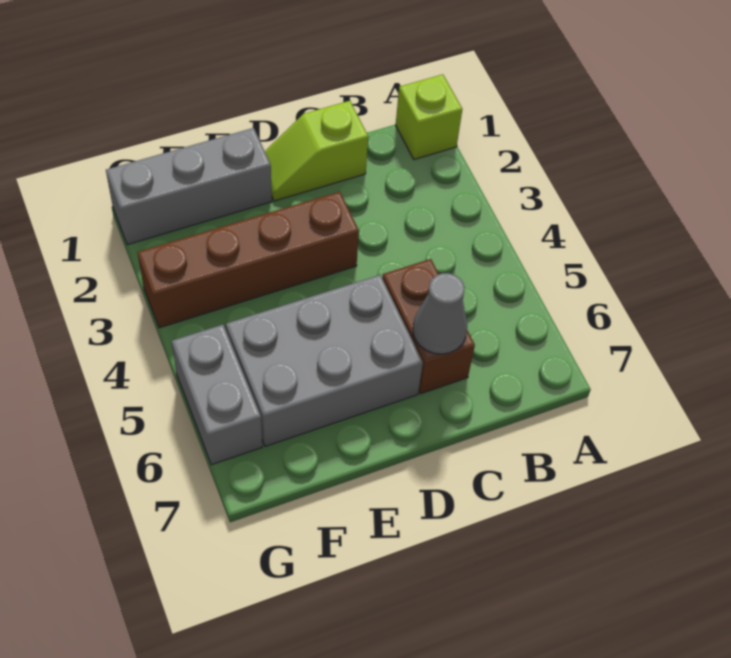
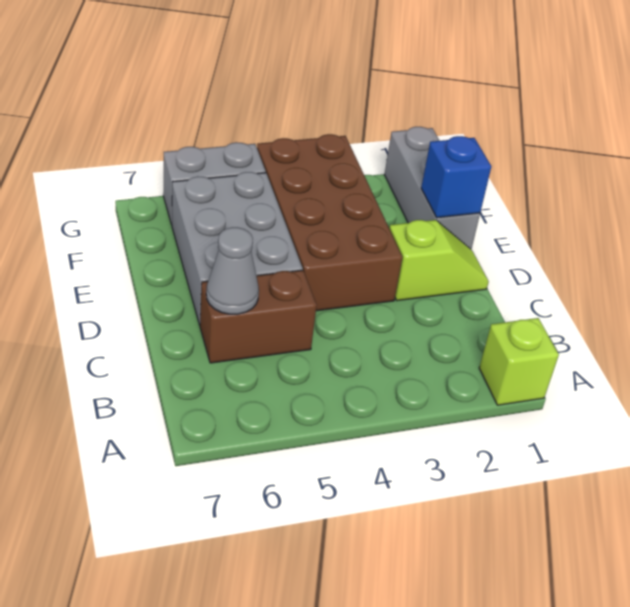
lime 1x2 slope [265,101,368,201] -> lime 1x2 slope turned to [389,220,489,301]
brown 1x4 brick [137,192,359,328] -> brown 2x4 brick [257,134,402,311]
none -> blue 1x1 brick [421,136,491,218]

